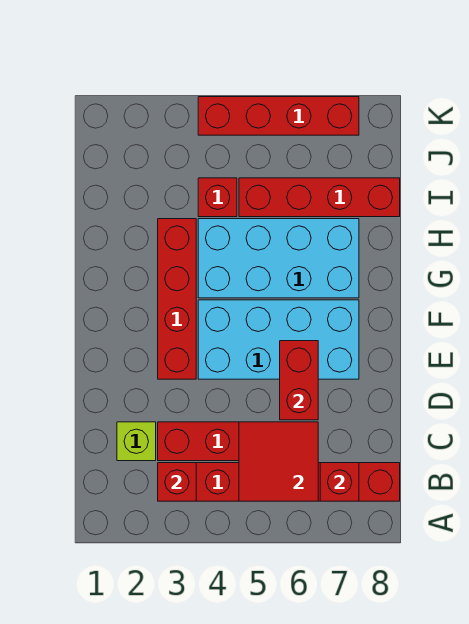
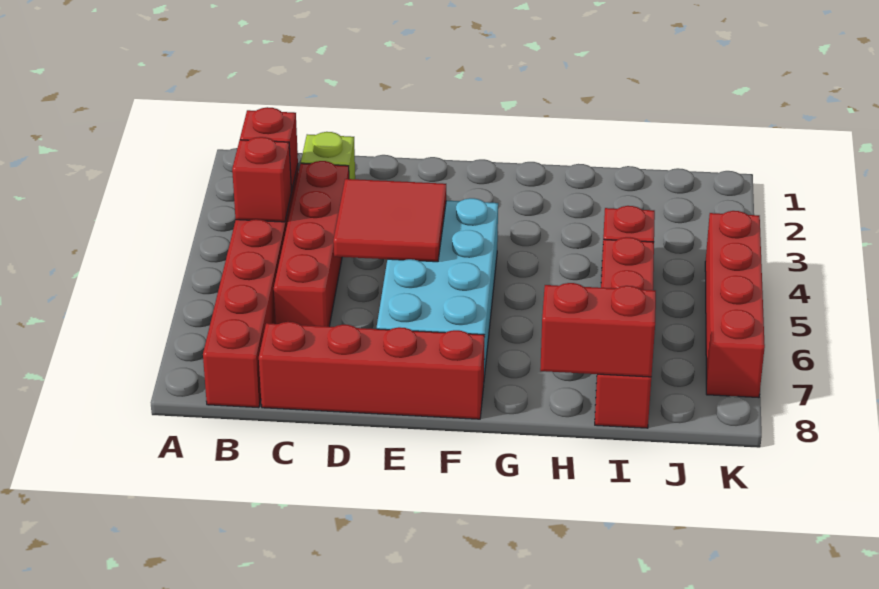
red 2x2 tile [239,422,318,501] -> red 2x2 tile moved to [333,179,446,262]
red 1x1 brick [320,463,359,501] -> red 1x1 brick moved to [232,137,292,222]
red 1x2 brick [280,341,318,420] -> red 1x2 brick moved to [540,283,656,377]
red 1x4 brick [158,219,196,379] -> red 1x4 brick moved to [259,322,485,419]
cyan 2x4 brick [198,219,359,298] -> none

